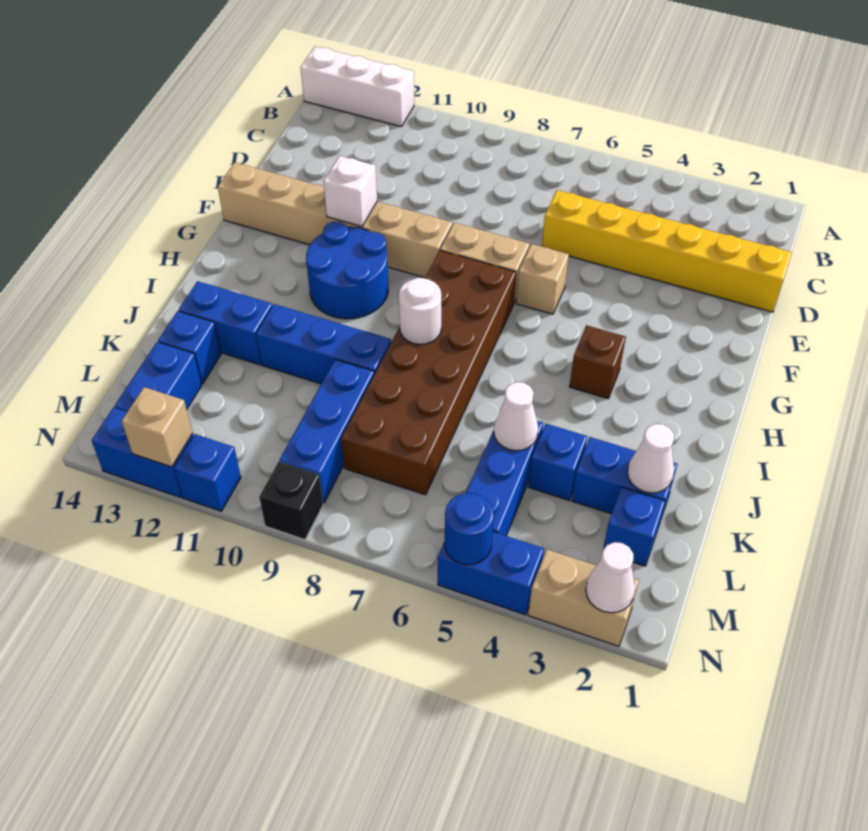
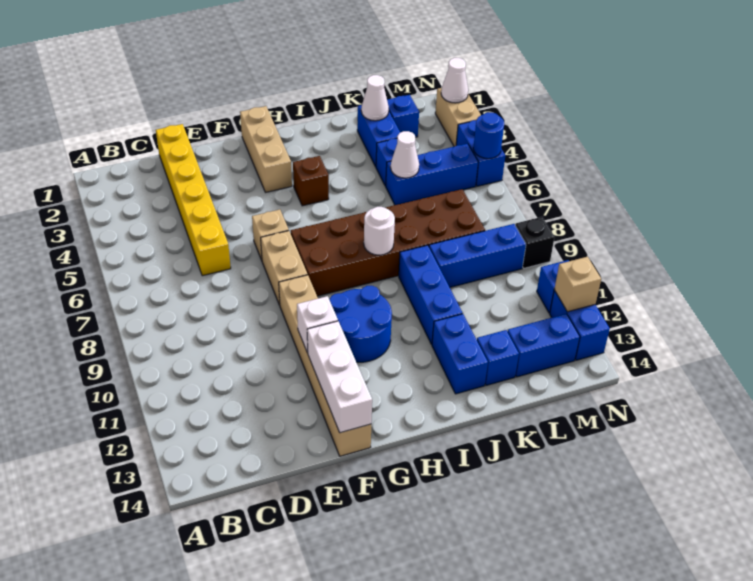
white 1x3 brick [301,47,414,127] -> white 1x3 brick moved to [307,321,372,433]
none -> tan 1x3 brick [240,106,292,192]

